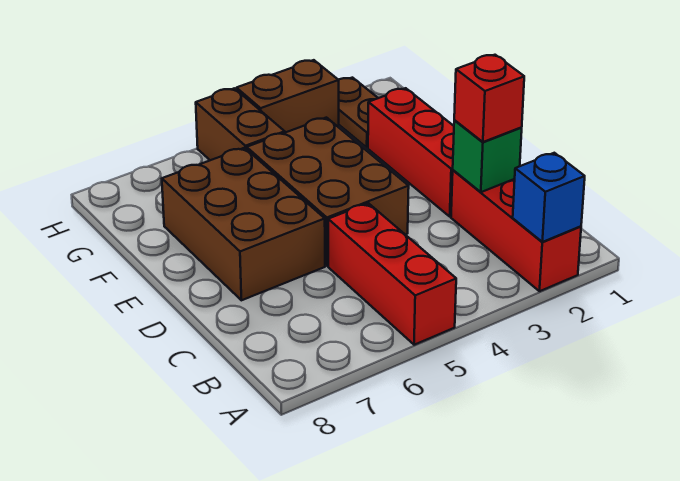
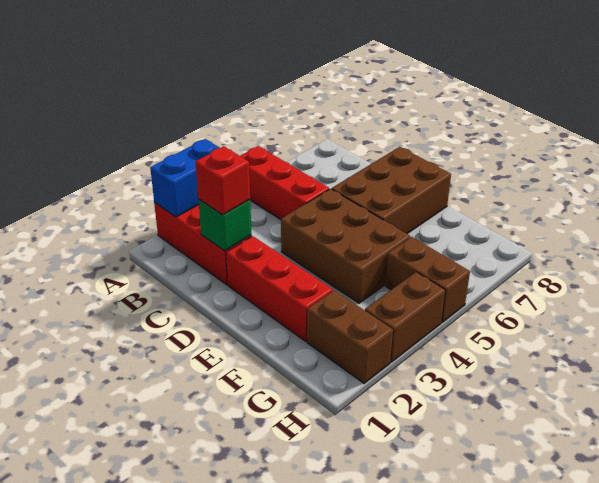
blue 1x1 brick [513,153,585,242] -> blue 1x2 brick [150,139,219,217]
brown 2x3 brick [162,148,325,300] -> brown 2x3 brick turned to [332,147,451,234]
brown 1x2 plate [339,78,378,148] -> brown 1x2 brick [307,290,393,383]

